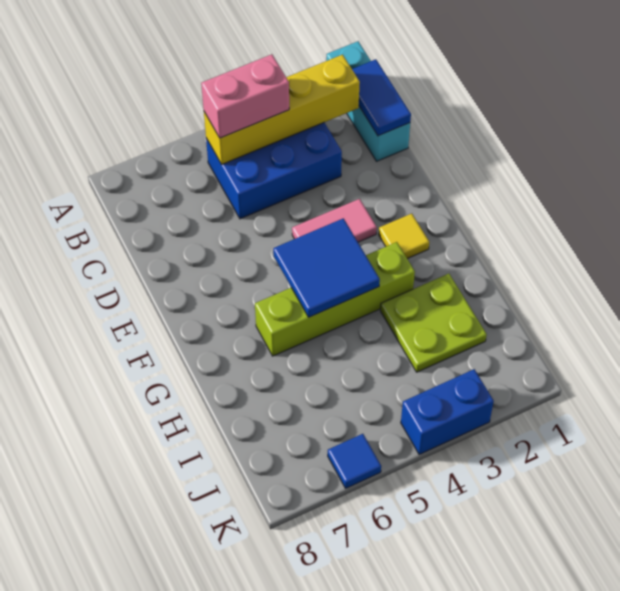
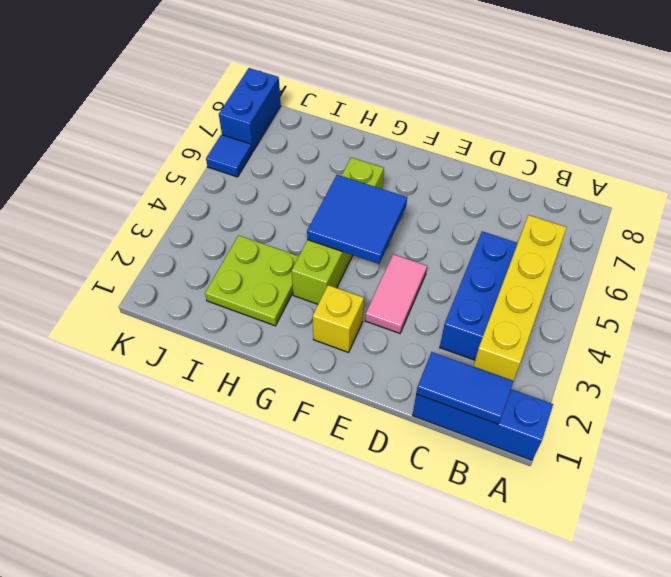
cyan 1x3 brick [326,41,410,161] -> blue 1x3 brick [412,389,553,460]
pink 1x2 brick [201,54,289,138] -> none
yellow 1x1 tile [379,214,429,259] -> yellow 1x1 brick [313,285,364,352]
blue 1x2 brick [401,369,494,454] -> blue 1x2 brick moved to [219,68,281,152]

